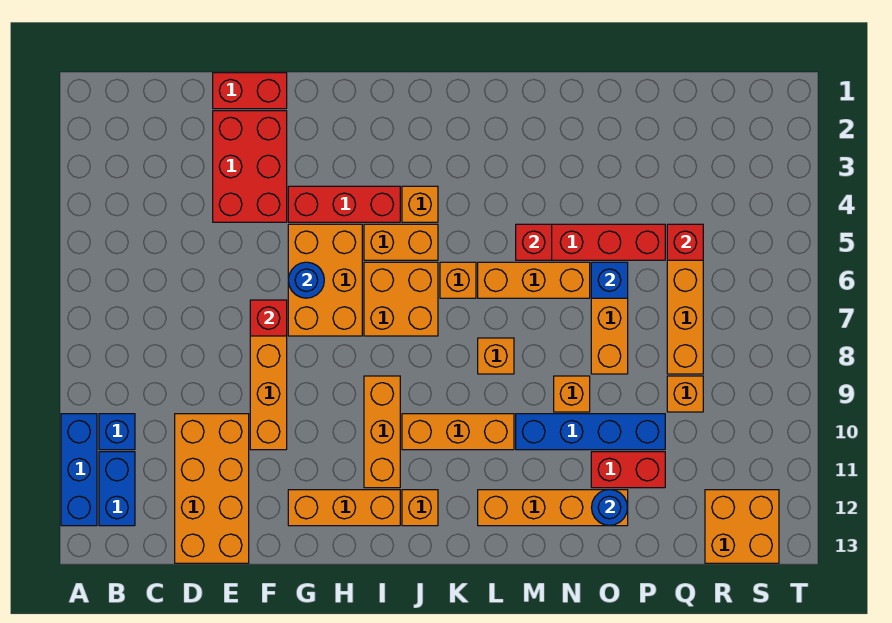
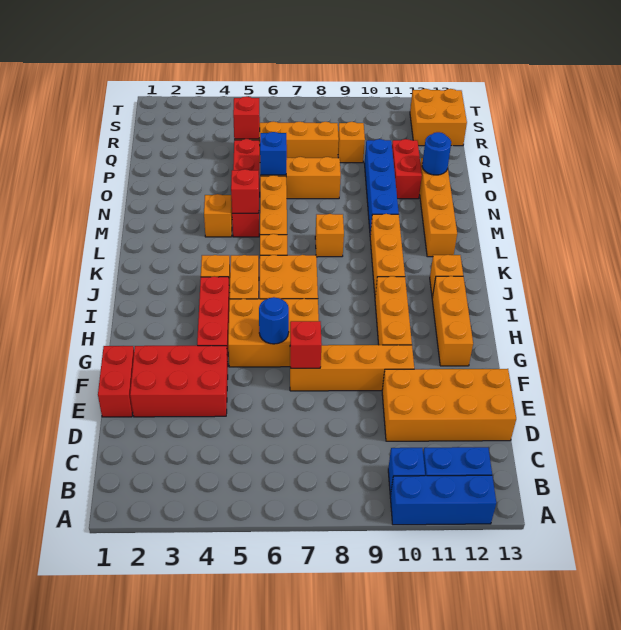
orange 1x3 brick [364,376,400,488] -> orange 1x3 brick turned to [375,276,412,345]
orange 1x1 brick [554,376,590,412] -> orange 1x1 brick moved to [204,194,232,237]

